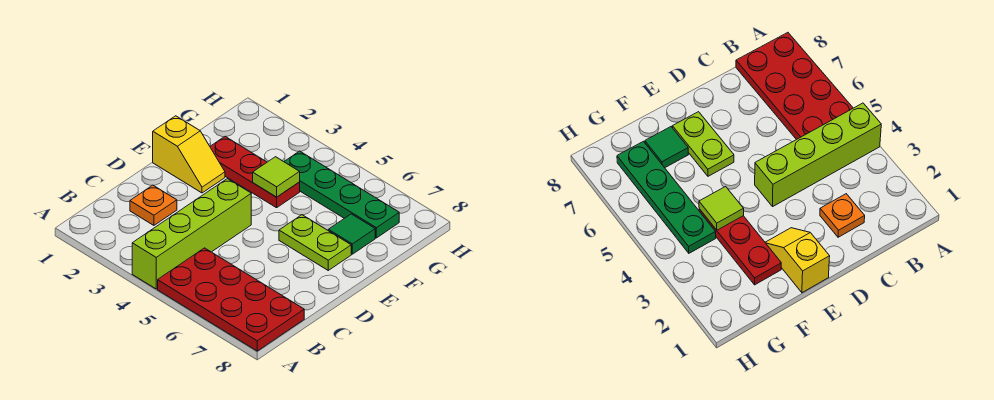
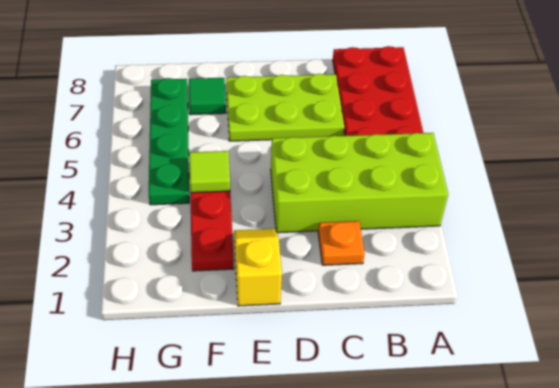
lime 1x4 brick [132,179,251,289] -> lime 2x4 brick [271,133,448,233]
lime 1x2 plate [279,215,351,270] -> lime 2x3 plate [226,74,344,141]

